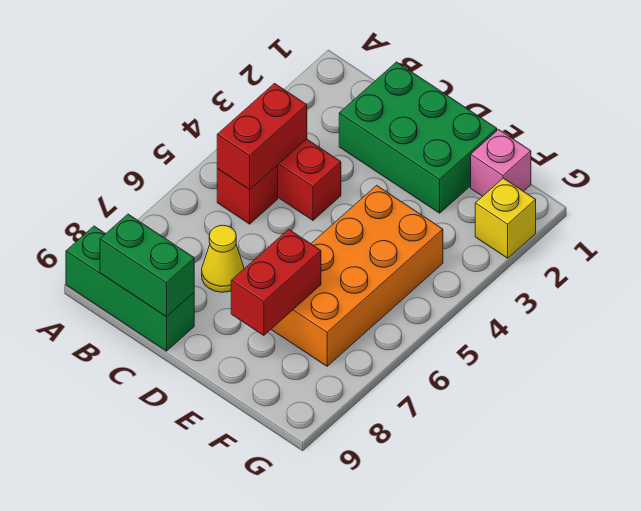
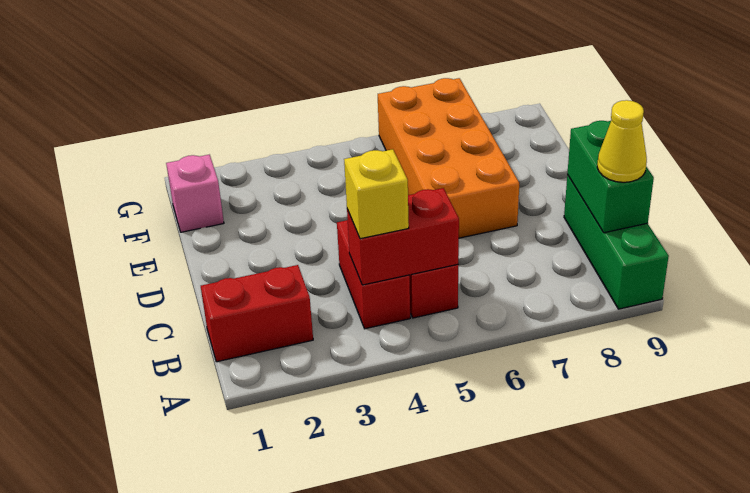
green 2x3 brick [339,62,497,213] -> none
yellow 1x1 cone [202,225,244,292] -> yellow 1x1 cone moved to [597,100,647,182]
orange 2x4 brick [271,185,443,366] -> orange 2x4 brick turned to [378,78,519,238]
red 1x2 brick [231,229,321,335] -> red 1x2 brick moved to [201,265,313,362]
yellow 1x1 brick [475,178,536,258] -> yellow 1x1 brick moved to [344,149,409,239]

